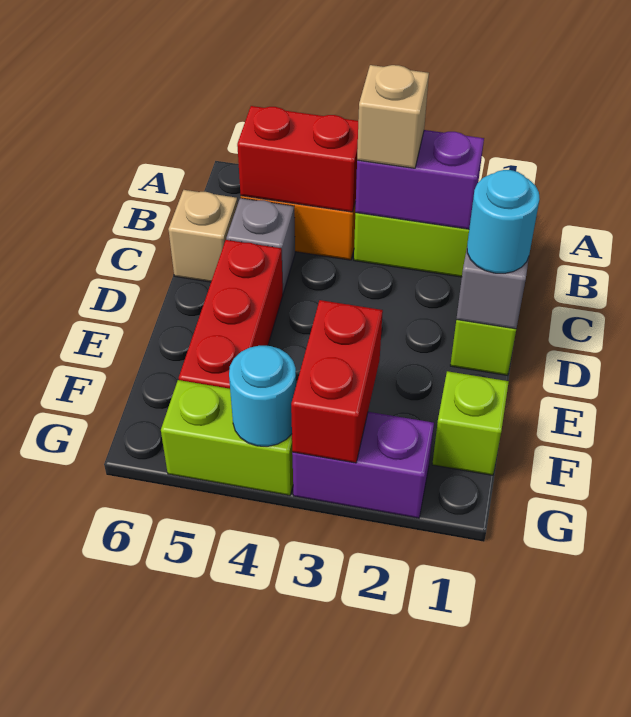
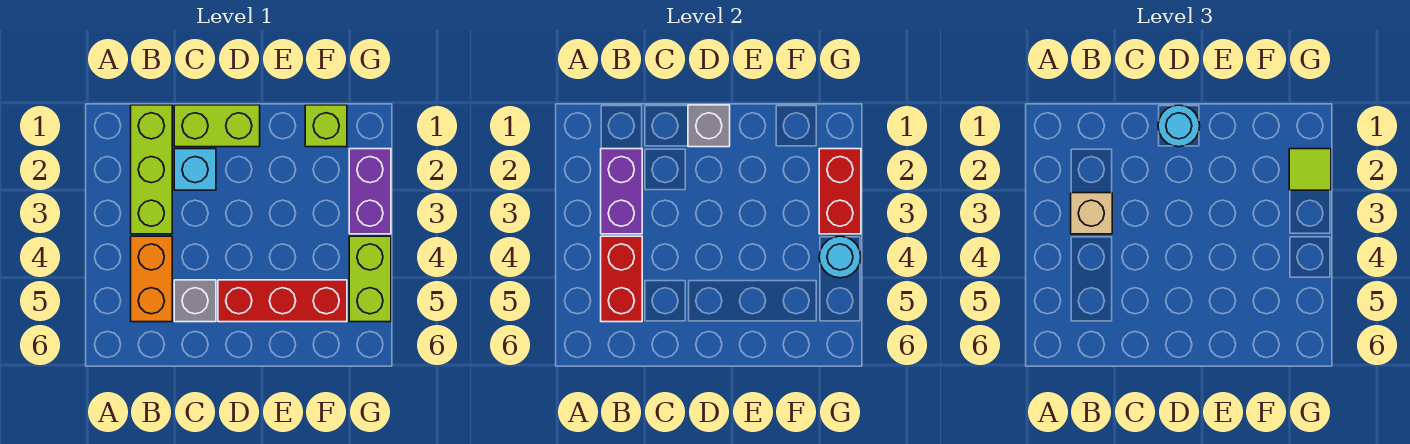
none -> cyan 1x1 brick [174,149,216,190]
tan 1x1 brick [168,190,238,282] -> none
red 1x2 brick [291,300,383,463] -> red 1x2 brick turned to [819,149,861,234]
none -> lime 1x1 tile [1289,149,1331,190]

